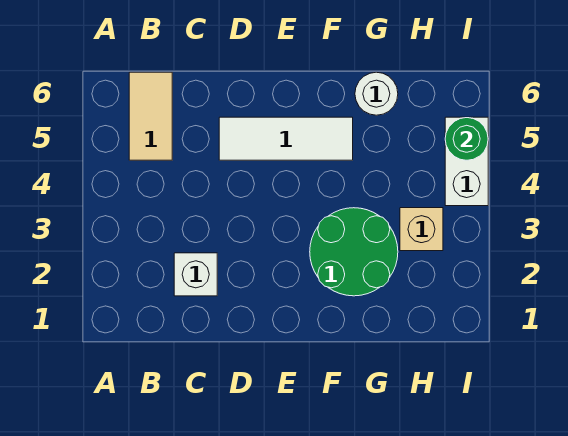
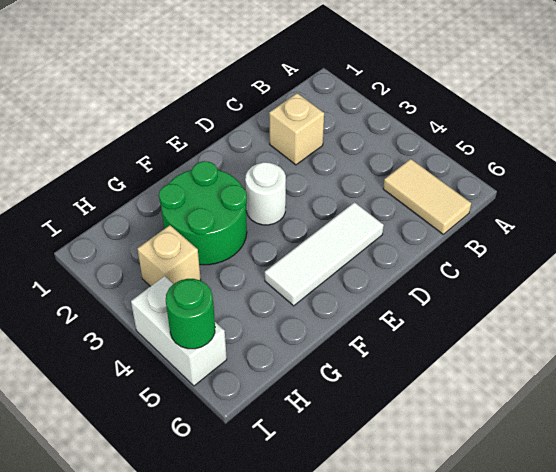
white 1x1 brick [174,253,217,296] -> tan 1x1 brick [269,93,324,165]
white 1x1 round brick [355,72,398,115] -> white 1x1 round brick moved to [245,162,286,225]

